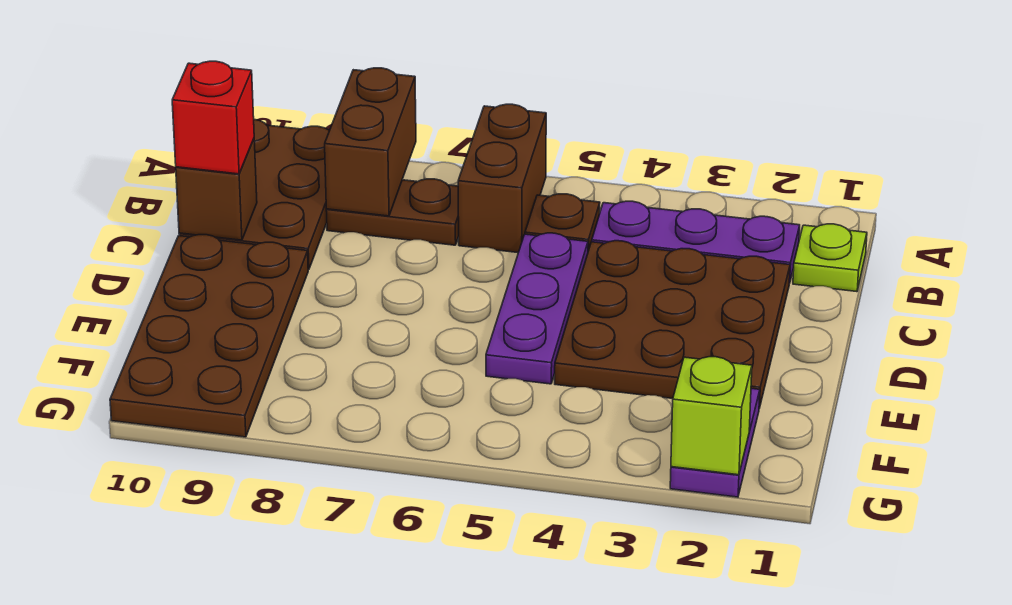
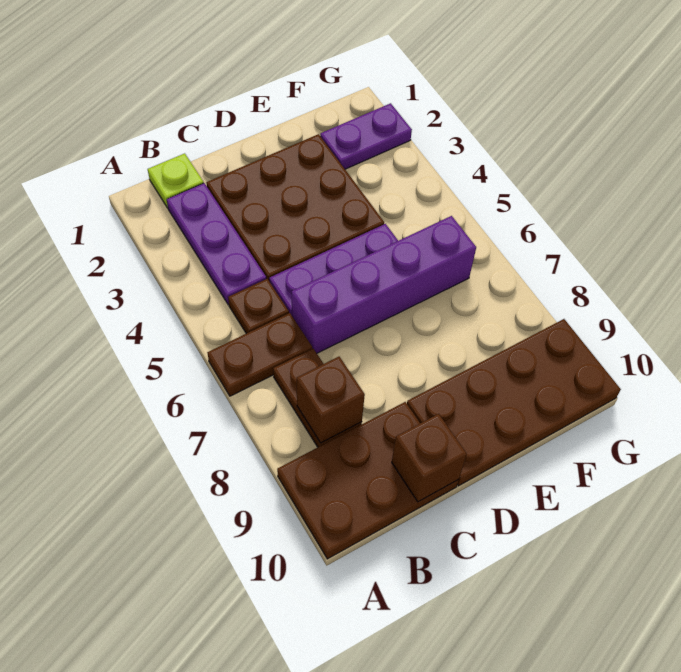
brown 1x2 brick [458,104,546,253] -> brown 1x2 plate [207,313,312,396]
brown 1x2 brick [325,68,416,216] -> brown 1x1 brick [297,357,365,443]
none -> purple 1x4 brick [292,216,476,353]
red 1x1 brick [172,61,254,174] -> none
lime 1x1 brick [671,357,752,475] -> none

